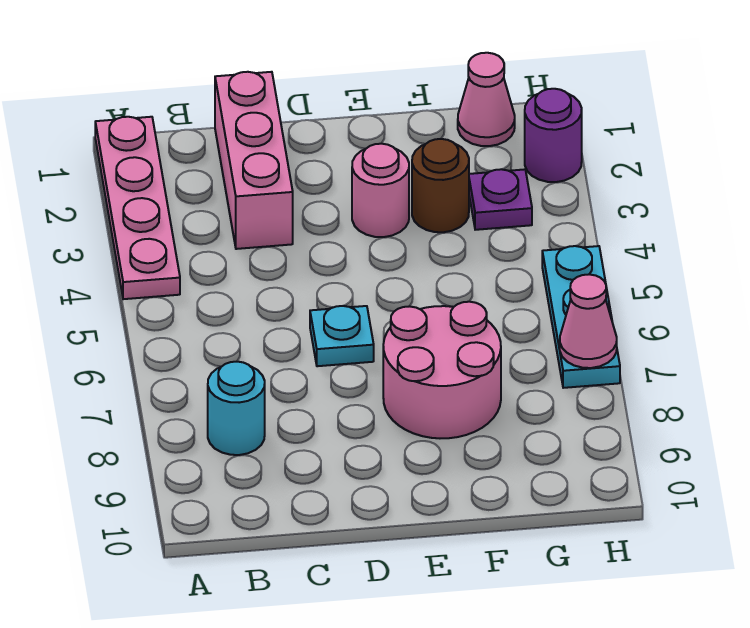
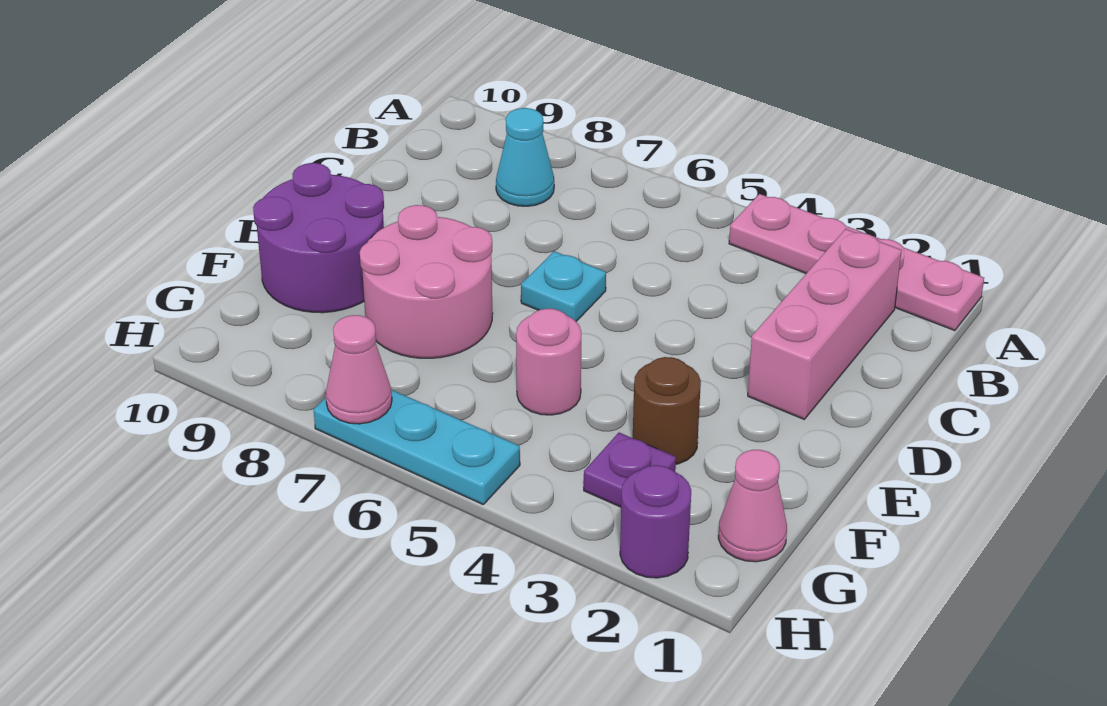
cyan 1x1 round brick [208,362,265,455] -> cyan 1x1 cone [496,108,554,206]
pink 1x3 brick [215,72,293,249] -> pink 1x3 brick turned to [748,229,902,419]
pink 1x1 round brick [352,144,409,237] -> pink 1x1 round brick moved to [516,309,581,415]
none -> purple 2x2 round brick [253,163,384,313]

